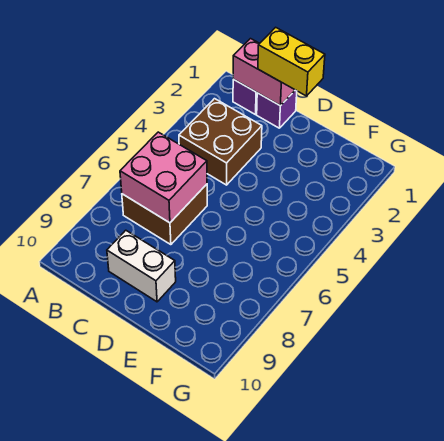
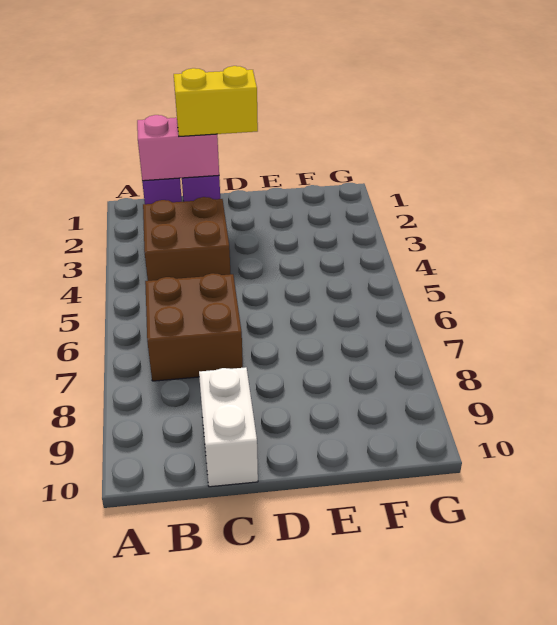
pink 2x2 brick [120,132,207,223] -> none
white 1x2 brick [107,230,176,302] -> white 1x2 brick turned to [199,367,258,487]

